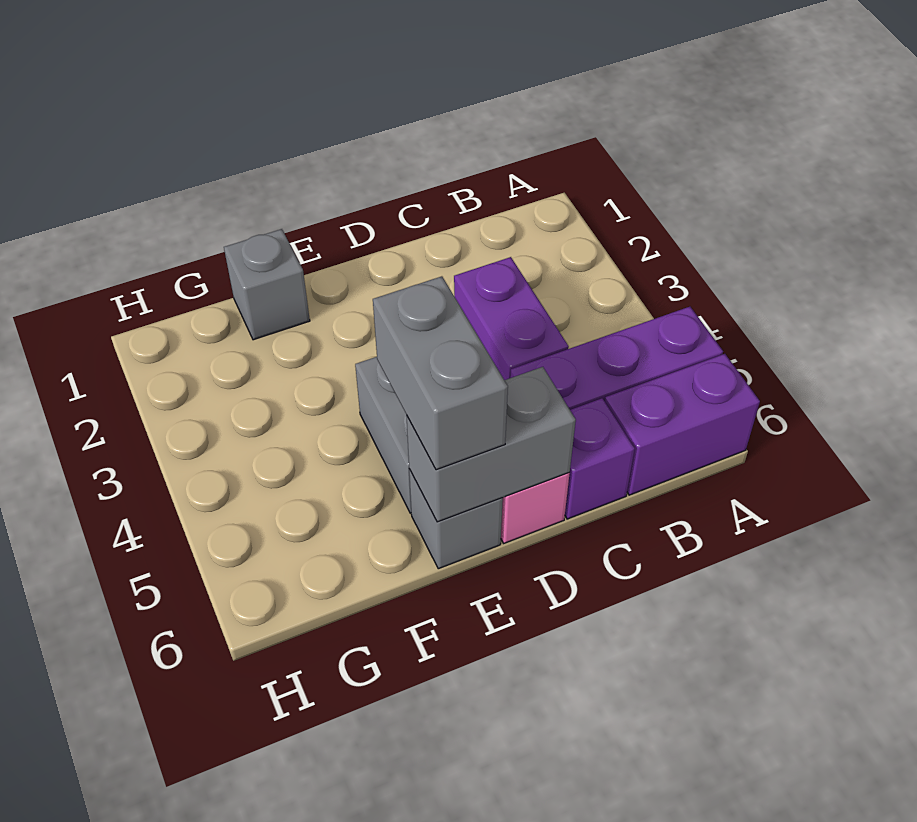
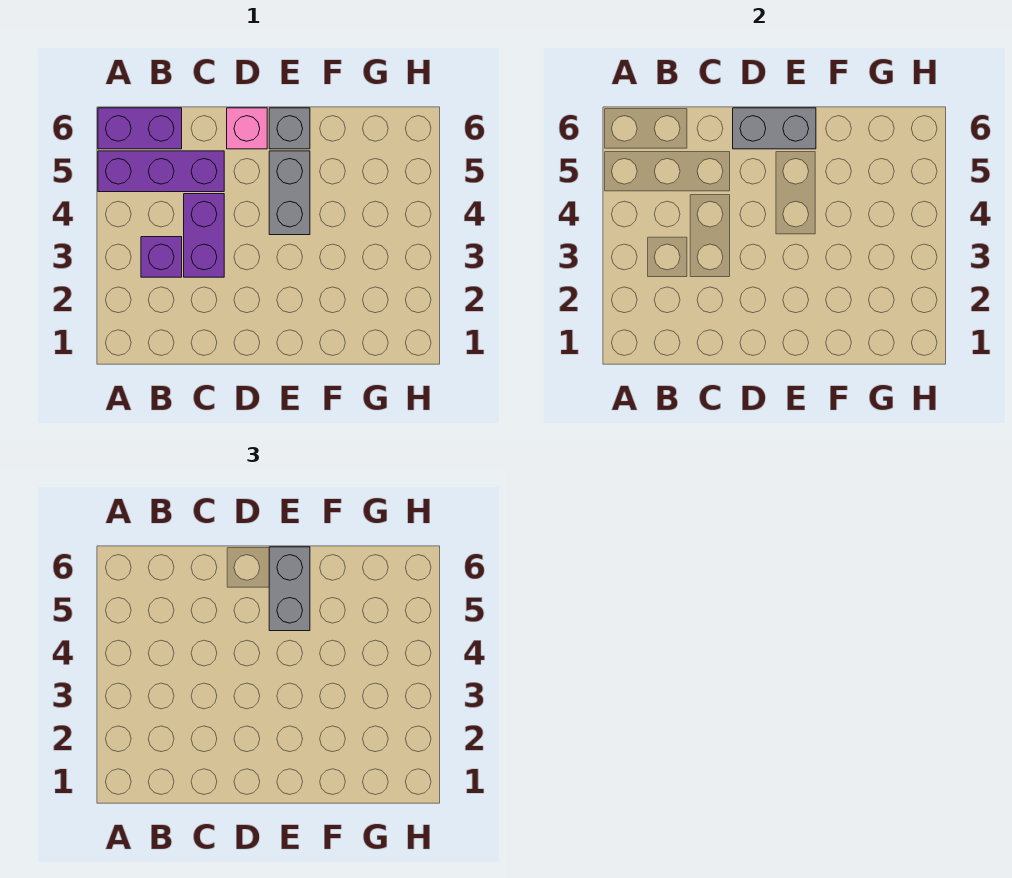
purple 1x1 brick [565,398,635,519] -> purple 1x1 brick moved to [141,237,182,277]
grey 1x1 brick [224,229,310,340] -> none

